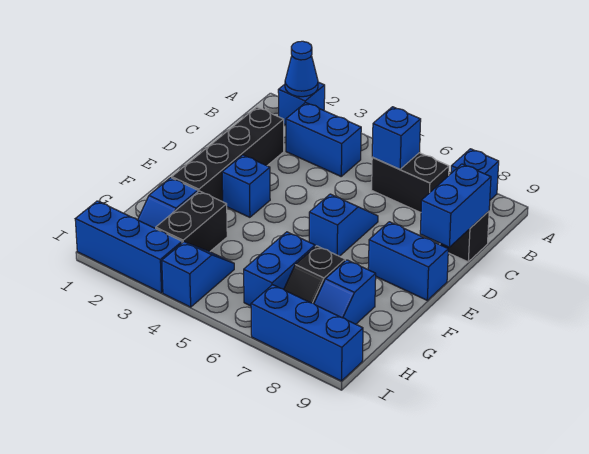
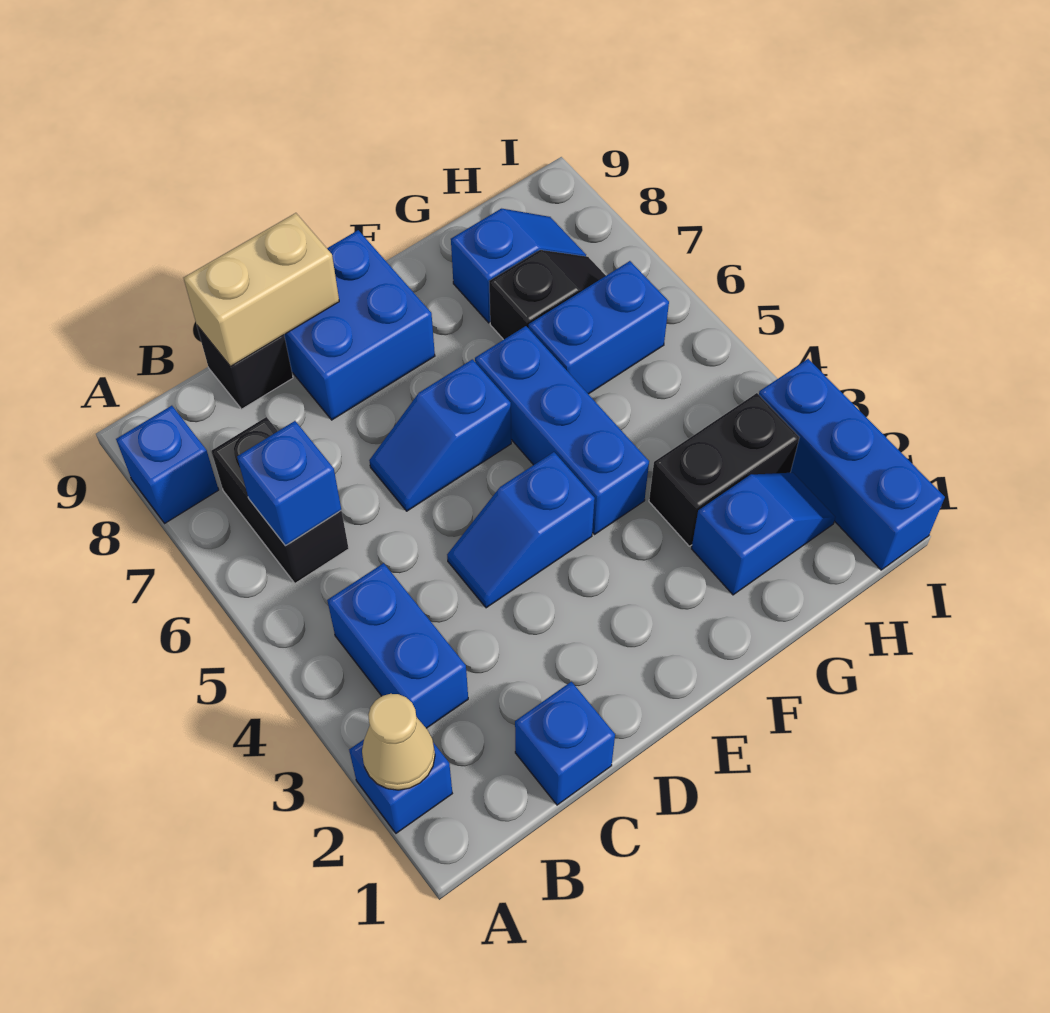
blue 1x1 cone [285,41,318,97] -> tan 1x1 cone [362,694,435,790]
black 1x4 brick [172,107,284,202] -> none
blue 1x2 brick [420,164,491,247] -> tan 1x2 brick [184,213,339,366]
blue 1x1 brick [222,155,270,217] -> blue 1x1 brick moved to [515,682,615,805]
blue 1x2 brick [368,222,448,300] -> blue 2x2 brick [284,230,435,420]
blue 1x2 slope [162,242,234,307] -> blue 1x2 slope moved to [447,452,595,608]
blue 1x3 brick [251,285,363,381] -> blue 1x3 brick moved to [475,326,649,534]

